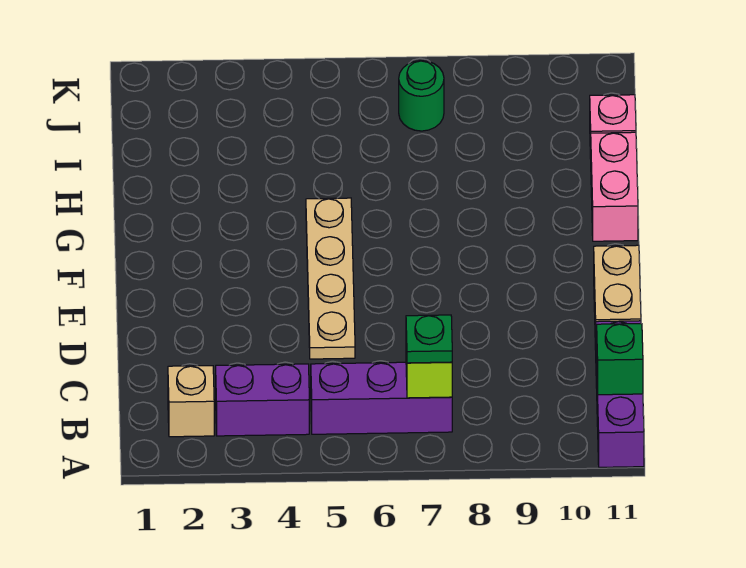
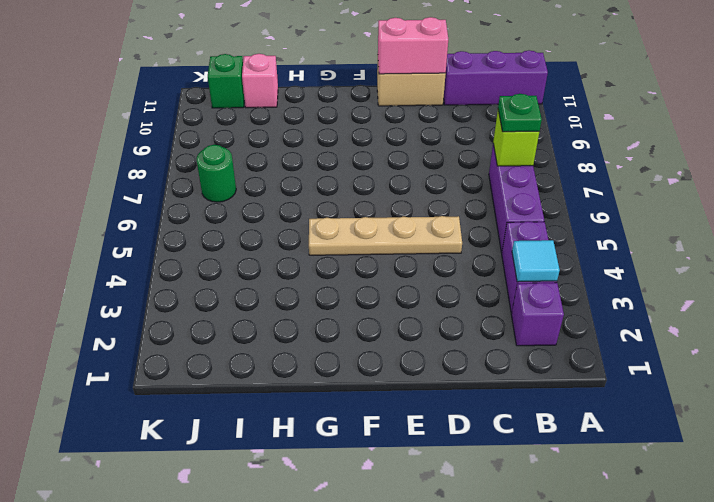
tan 1x1 brick [168,366,214,437] -> purple 1x1 brick [511,283,564,346]
none -> cyan 1x1 tile [512,240,560,282]
green 1x1 brick [597,324,643,395] -> green 1x1 brick moved to [208,54,244,108]
pink 1x2 brick [591,132,638,241] -> pink 1x2 brick moved to [378,17,448,74]

